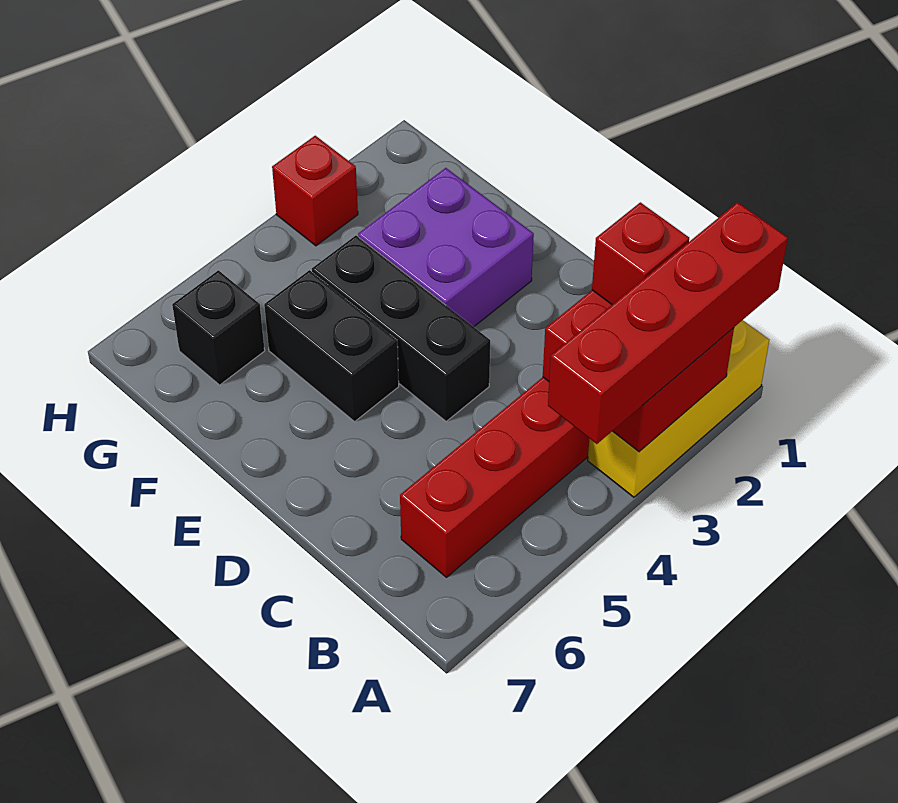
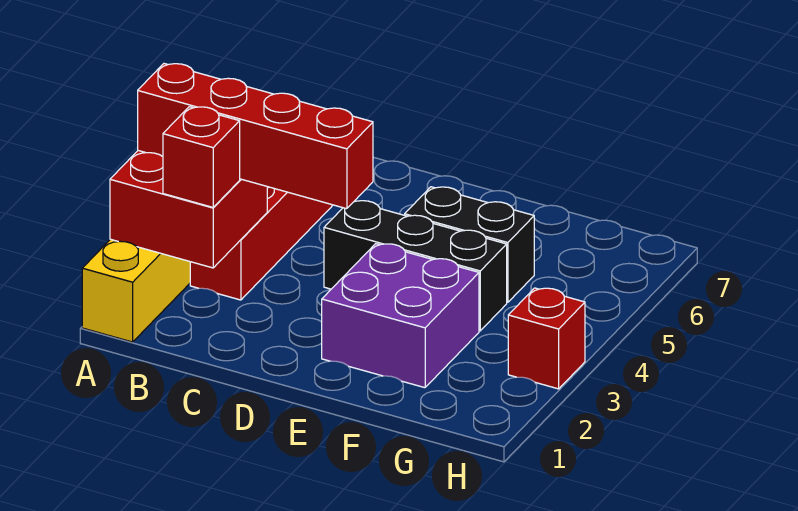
red 1x4 brick [548,202,788,444] -> red 1x4 brick turned to [138,64,373,209]
black 1x1 brick [172,270,265,385] -> none

